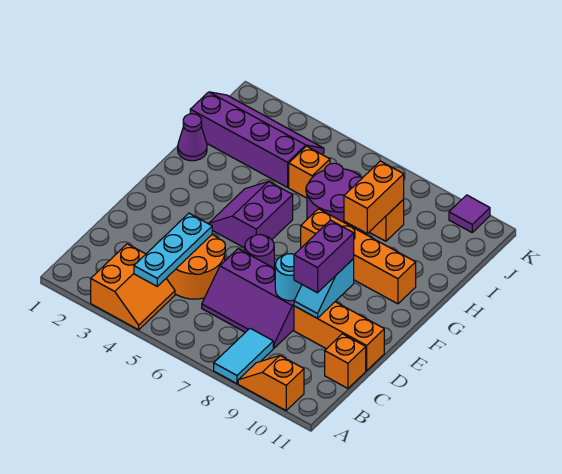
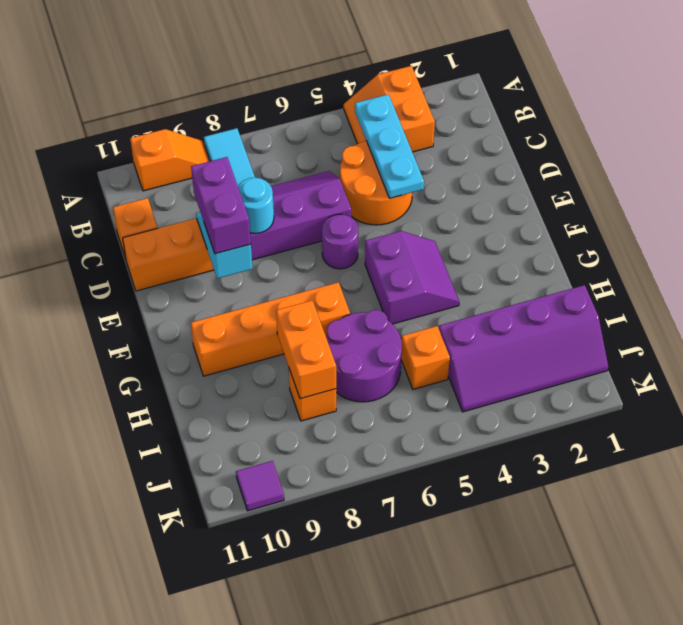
purple 1x1 cone [178,114,207,161] -> none

